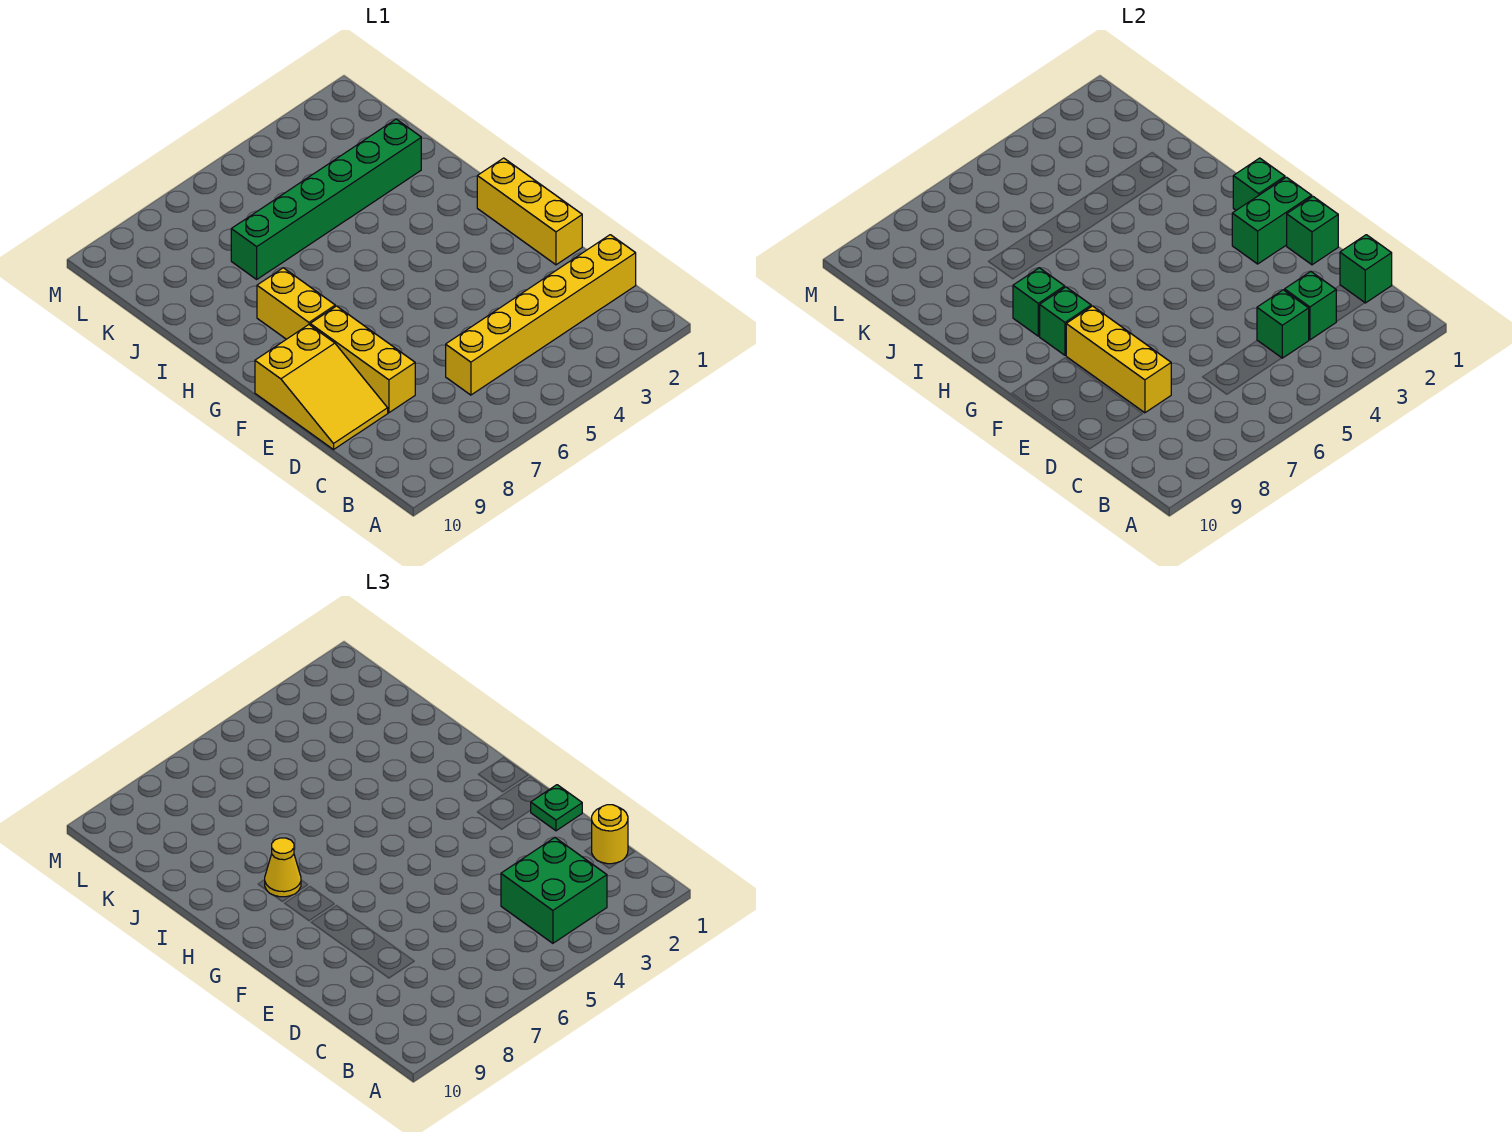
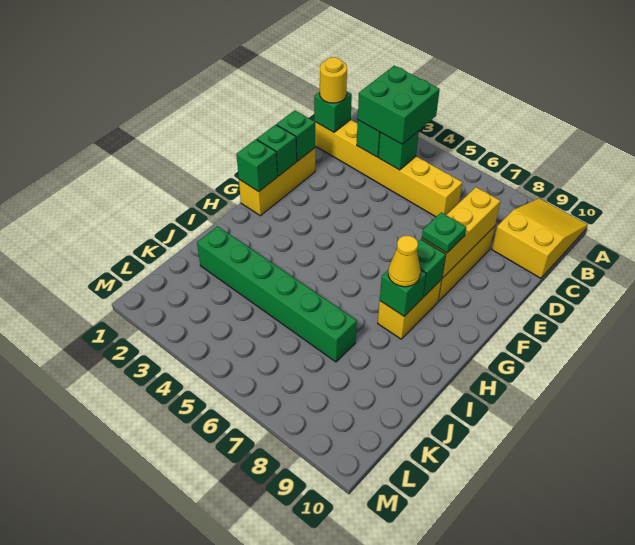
yellow 2x3 slope [255,325,388,450] -> yellow 2x3 slope moved to [492,198,587,278]
green 1x1 plate [531,785,582,831] -> green 1x1 plate moved to [422,212,466,253]
green 1x2 brick [1232,177,1312,264] -> green 1x1 brick [257,125,297,176]

